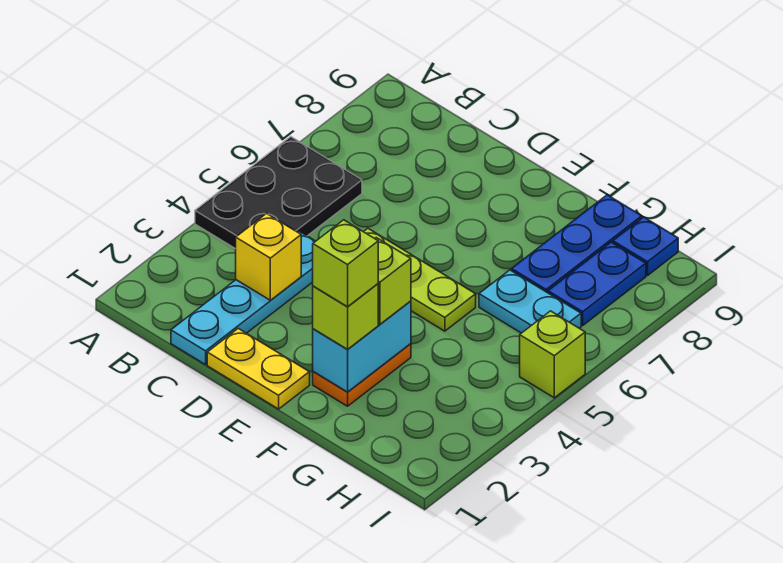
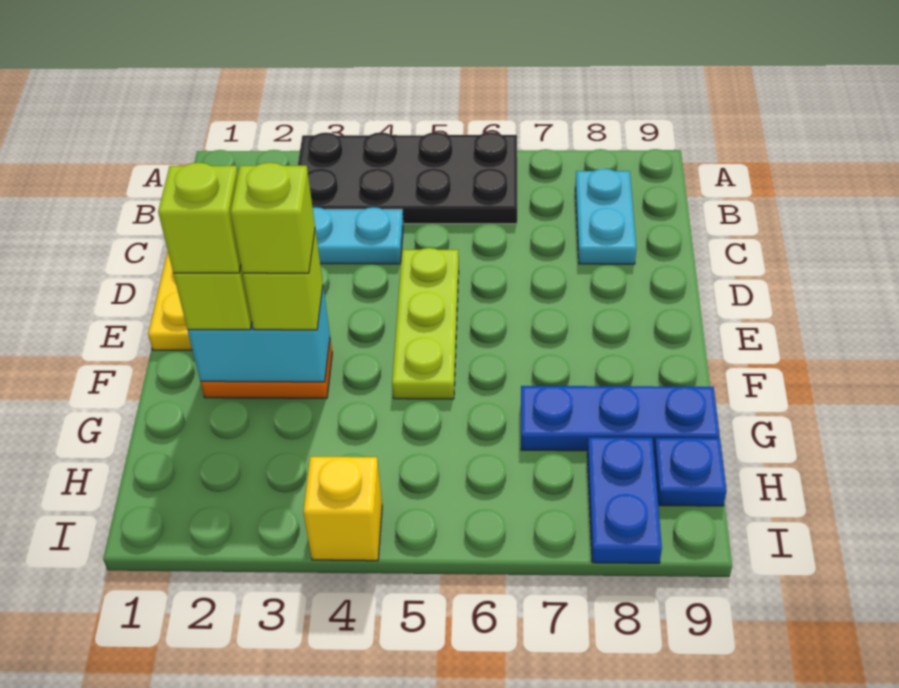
black 2x3 plate [195,137,362,249] -> black 2x4 plate [298,132,517,224]
yellow 1x1 brick [236,214,301,300] -> yellow 1x1 brick moved to [303,457,382,561]
cyan 1x2 plate [479,270,581,333] -> cyan 1x2 plate moved to [575,169,636,264]
blue 1x2 plate [548,242,646,325] -> blue 1x2 plate turned to [587,437,662,563]
lime 1x1 brick [520,311,585,398] -> lime 1x1 brick moved to [231,163,315,273]

